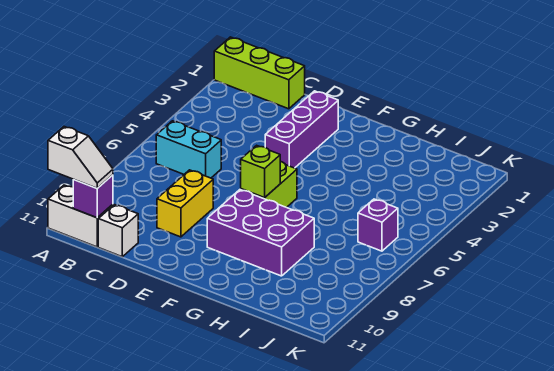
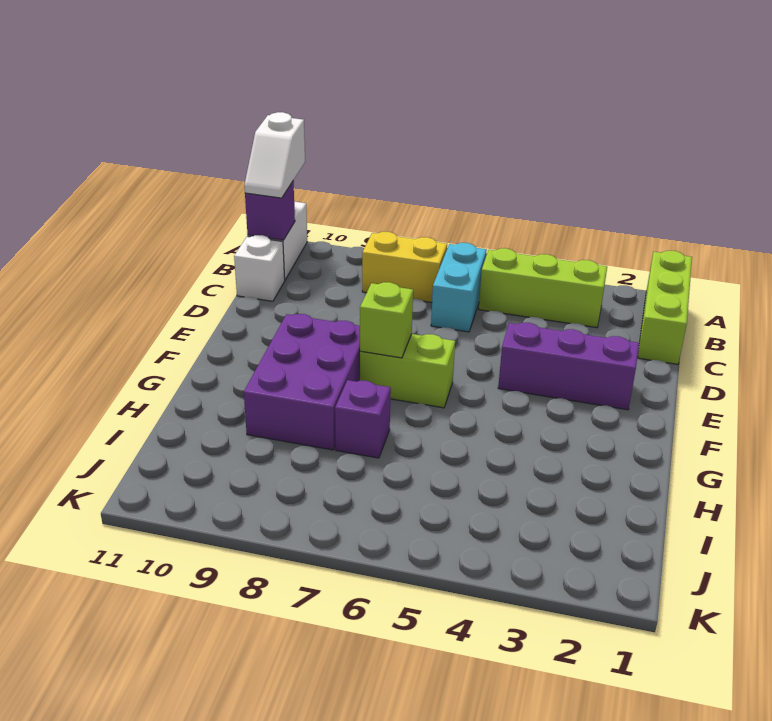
none -> lime 1x3 brick [479,248,607,328]
yellow 1x2 brick [157,170,213,237] -> yellow 1x2 brick moved to [362,232,447,302]
purple 1x1 brick [358,199,398,251] -> purple 1x1 brick moved to [335,380,391,458]

